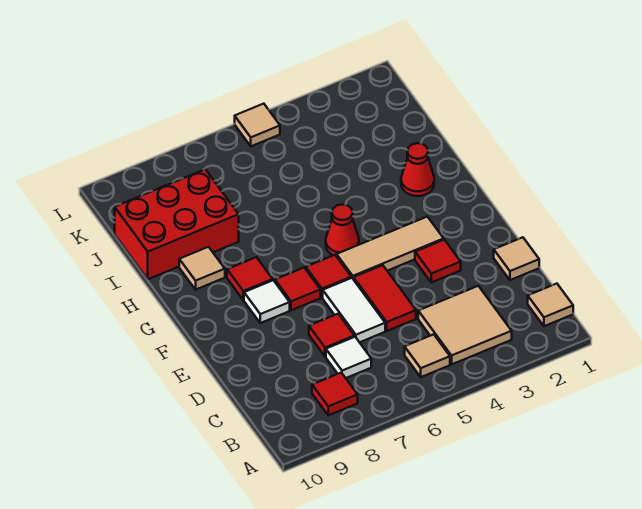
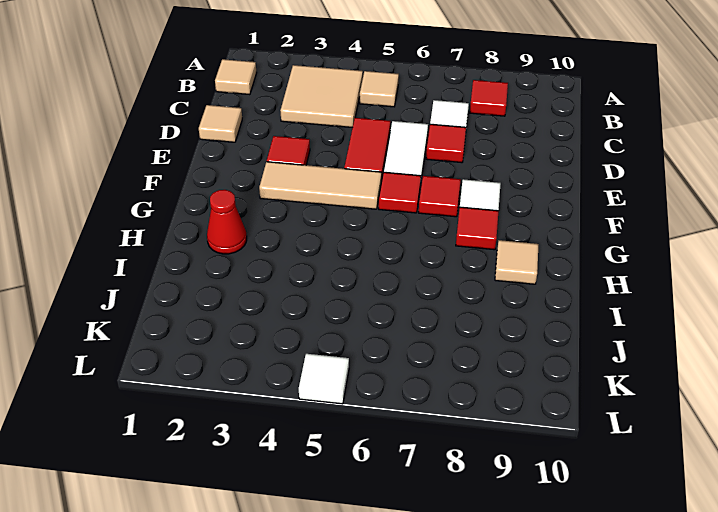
red 1x1 cone [326,204,359,256] -> none
red 2x3 brick [115,169,239,279] -> none
tan 1x1 tile [235,104,280,146] -> white 1x1 tile [299,354,349,404]

